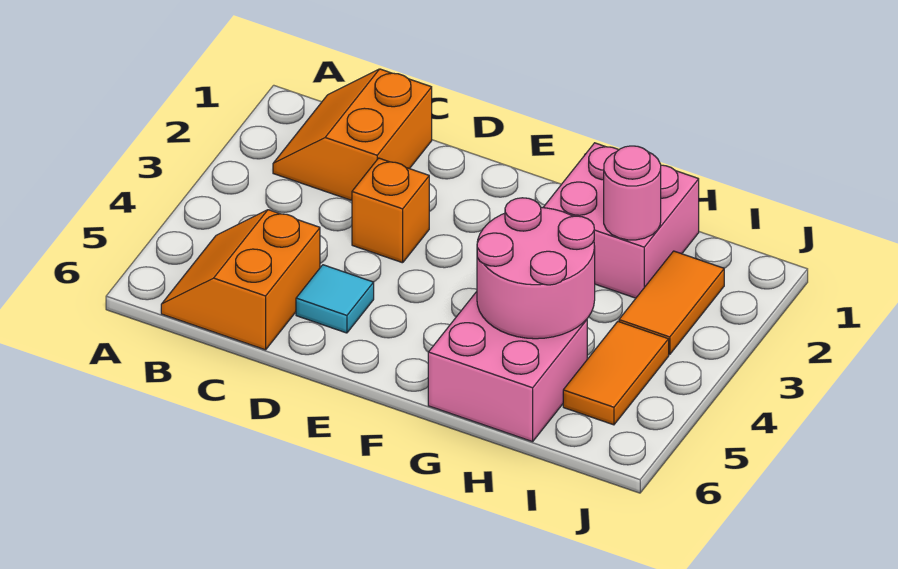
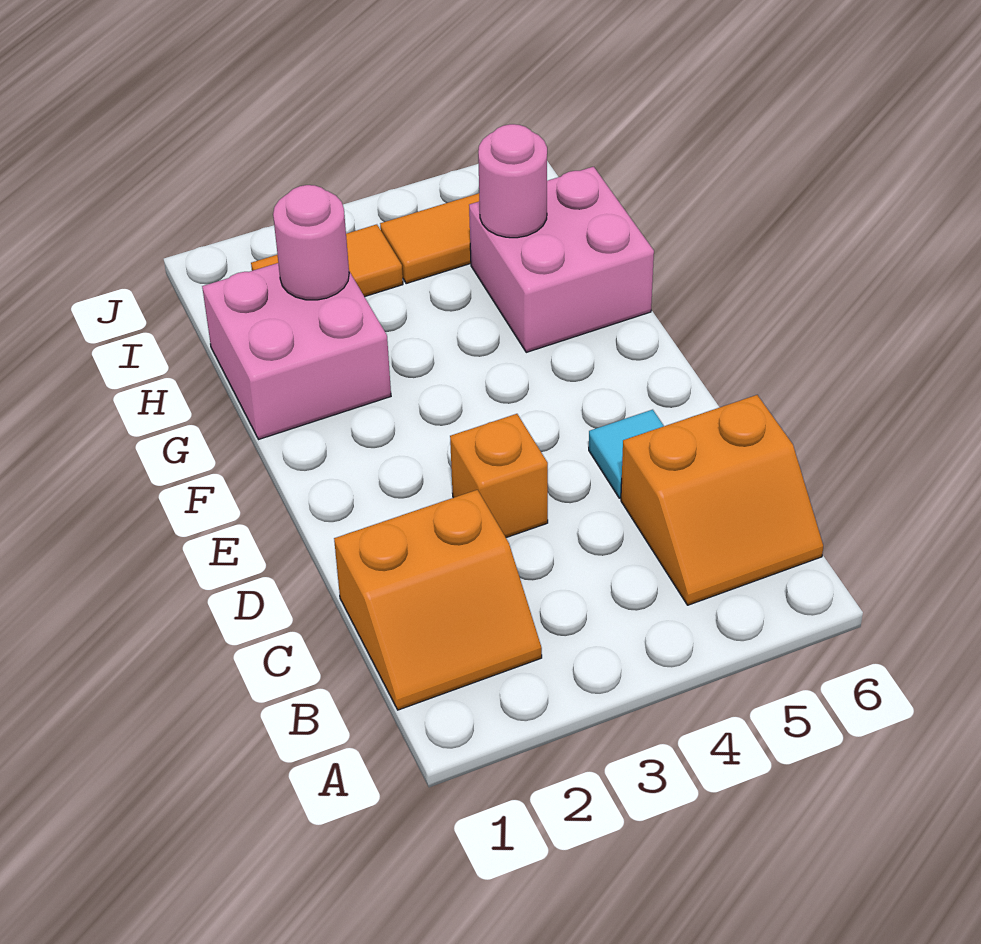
pink 2x2 round brick [477,198,595,339] -> pink 1x1 round brick [478,124,547,238]

